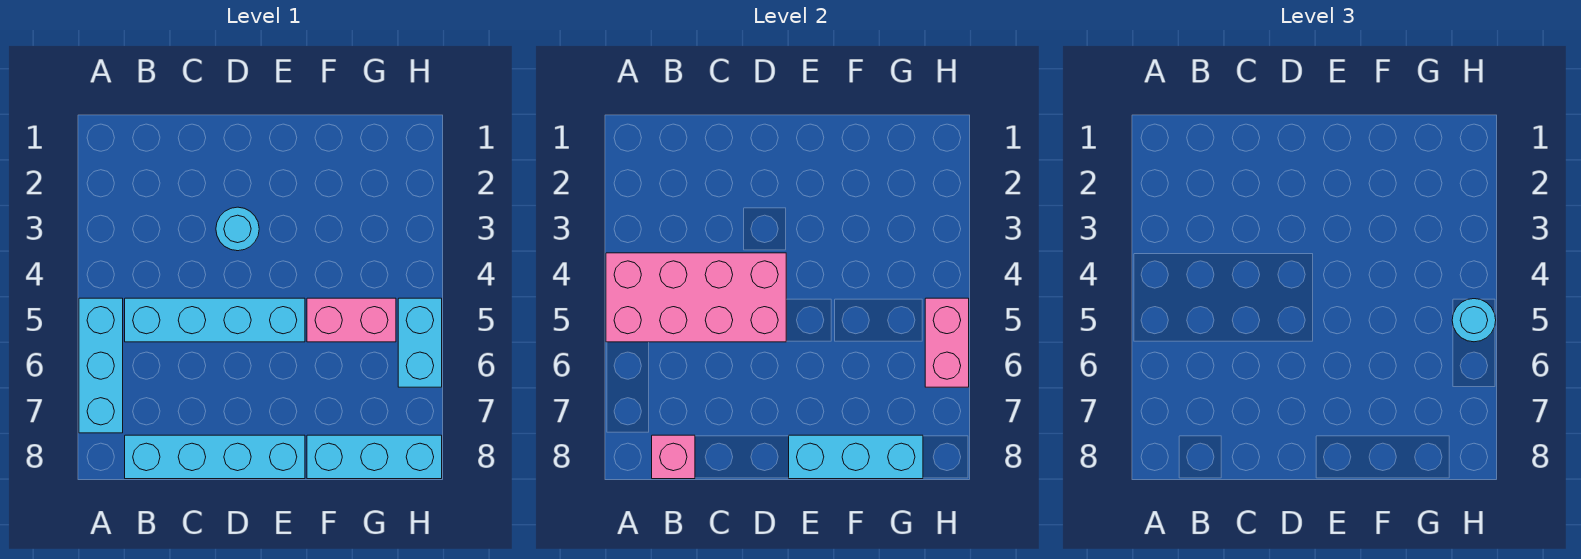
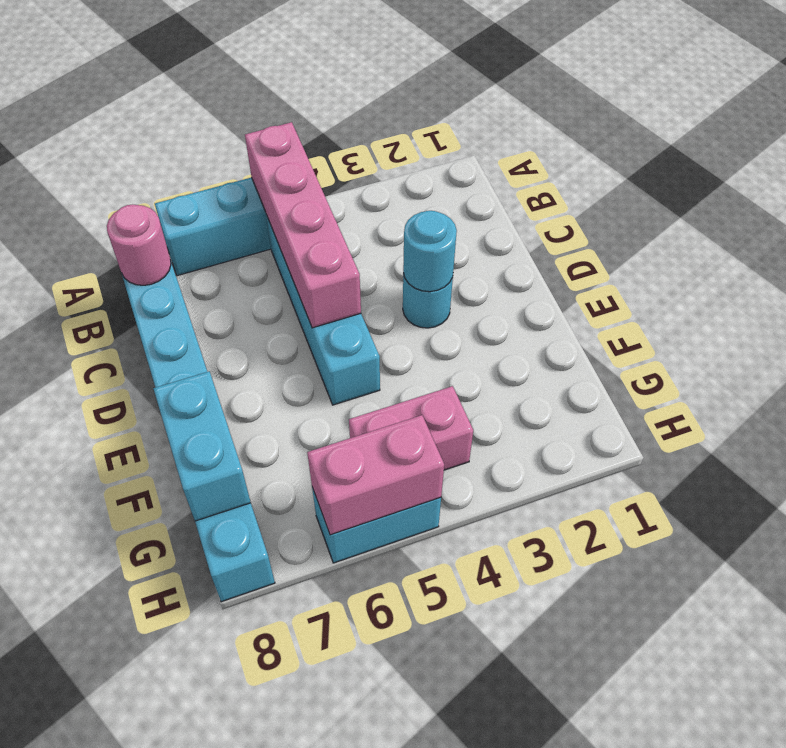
pink 2x4 brick [606,253,786,342] -> pink 1x4 brick [245,122,361,328]
pink 1x1 brick [652,435,695,479] -> pink 1x1 round brick [107,204,171,285]
cyan 1x3 brick [789,435,923,479] -> cyan 1x2 brick [153,371,251,521]
pink 1x2 brick [307,298,396,342] -> pink 1x2 brick turned to [349,386,473,470]
cyan 1x1 round brick [1452,299,1496,342] -> cyan 1x1 round brick moved to [403,211,457,292]

